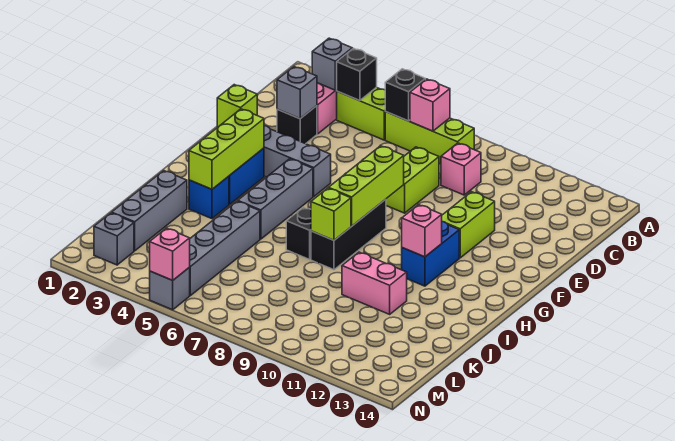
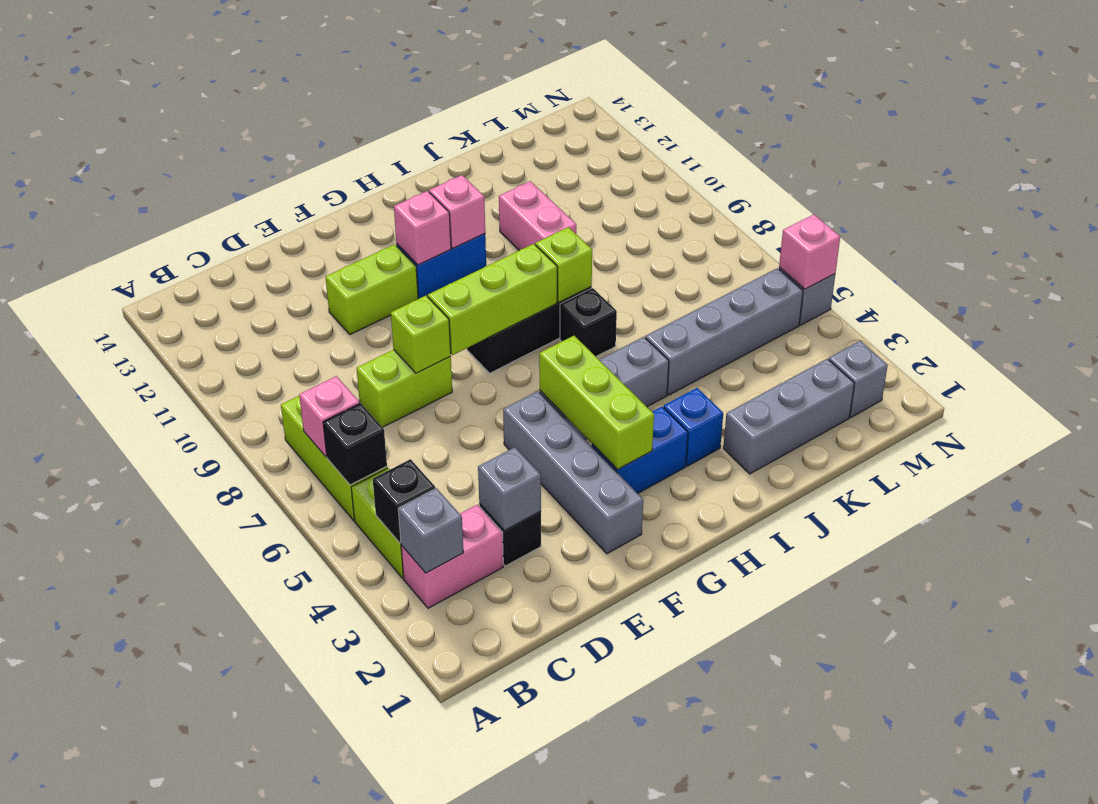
pink 1x1 brick [441,143,481,195] -> pink 1x1 brick moved to [394,191,451,265]
lime 1x1 brick [217,85,257,127] -> lime 1x1 brick moved to [391,296,451,373]
lime 1x3 brick [189,109,264,189] -> lime 1x3 brick turned to [539,336,654,470]

